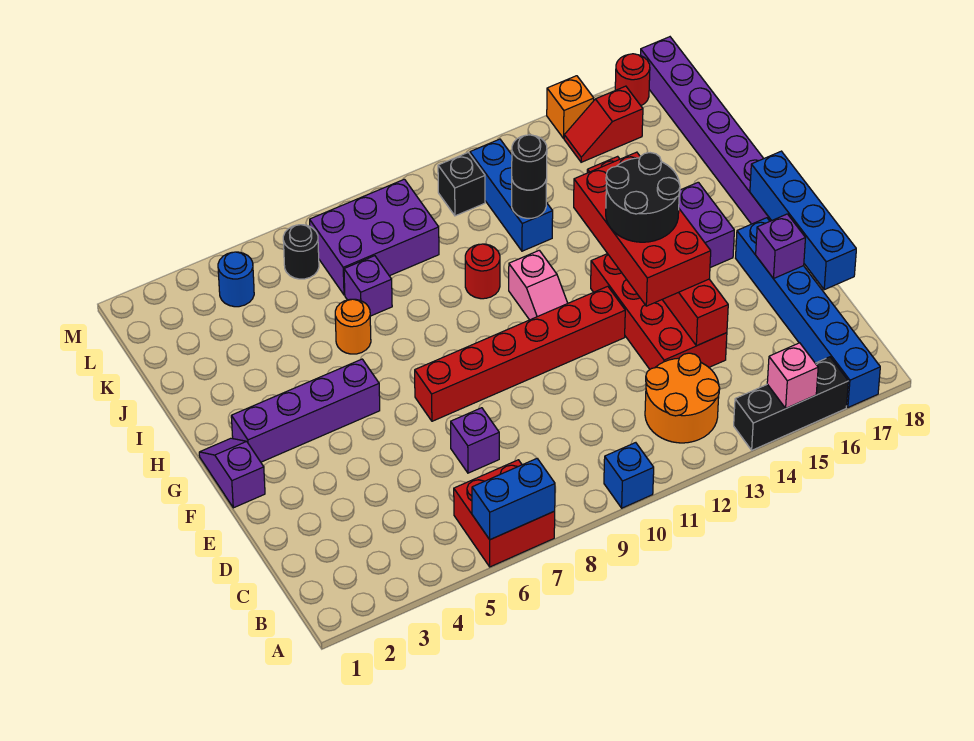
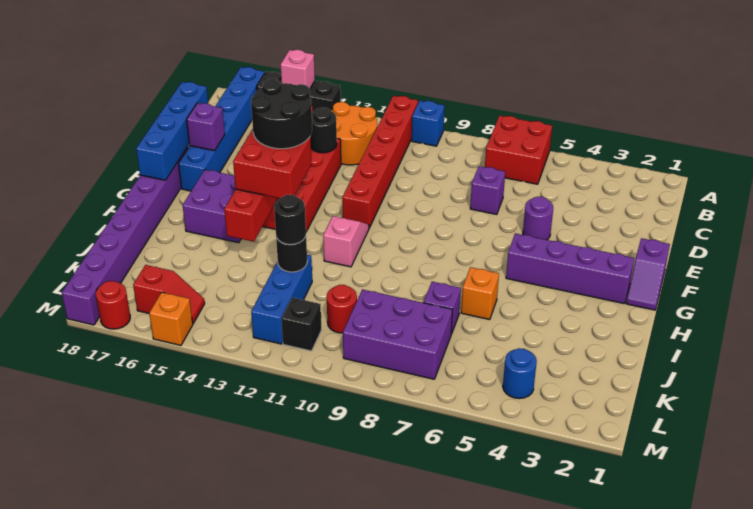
blue 1x2 brick [472,458,555,540] -> none
none -> purple 1x1 round brick [523,197,553,240]
red 2x4 brick [574,152,711,306] -> red 2x2 brick [233,129,312,198]
red 1x6 brick [415,286,625,421] -> red 1x6 brick turned to [342,96,418,228]
orange 1x1 round brick [335,299,371,354] -> orange 1x1 brick [461,267,499,320]
red 1x1 round brick [465,244,500,299] -> red 1x1 round brick moved to [327,285,357,333]
black 1x1 round brick [283,225,319,279] -> black 1x1 round brick moved to [310,108,337,153]

